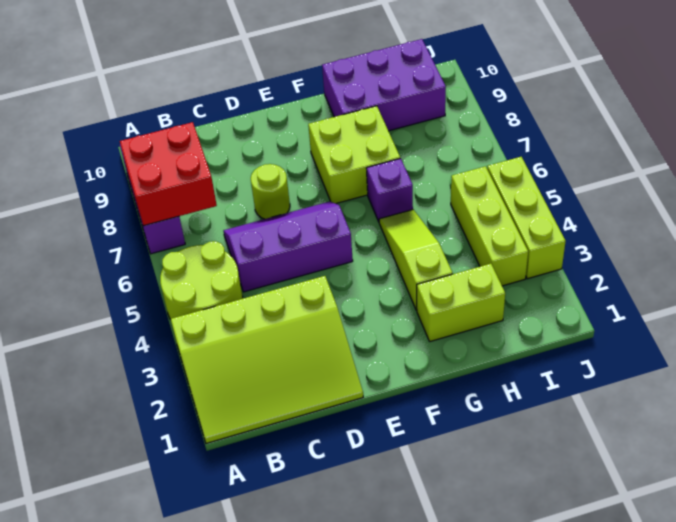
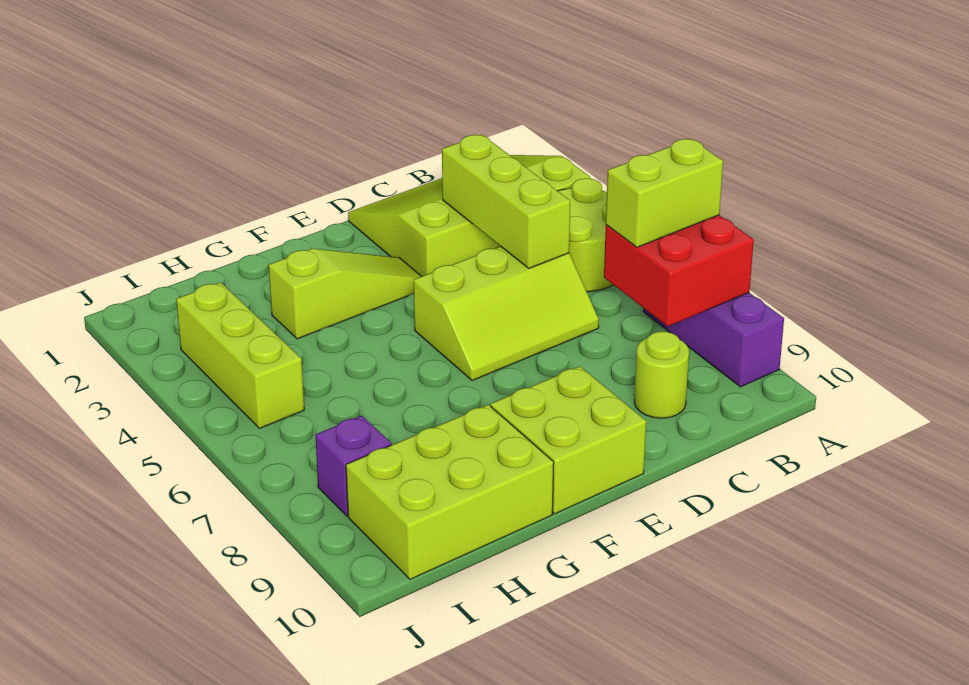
purple 2x3 slope [224,201,353,292] -> lime 2x3 slope [414,246,599,381]
lime 1x1 round brick [251,164,290,219] -> lime 1x1 round brick moved to [634,331,689,418]
lime 2x2 brick [308,106,400,204] -> lime 2x2 brick moved to [491,366,646,514]
lime 1x2 brick [417,264,505,341] -> lime 1x2 brick moved to [606,139,723,247]
lime 1x3 slope [379,210,453,310] -> lime 1x3 slope turned to [269,249,421,339]
purple 1x1 brick [366,158,413,222] -> purple 1x1 brick moved to [315,416,391,516]
purple 2x3 brick [322,39,446,131] -> lime 2x3 brick [346,405,554,579]
lime 1x3 brick [487,157,566,279] -> lime 1x3 brick moved to [442,135,570,268]

